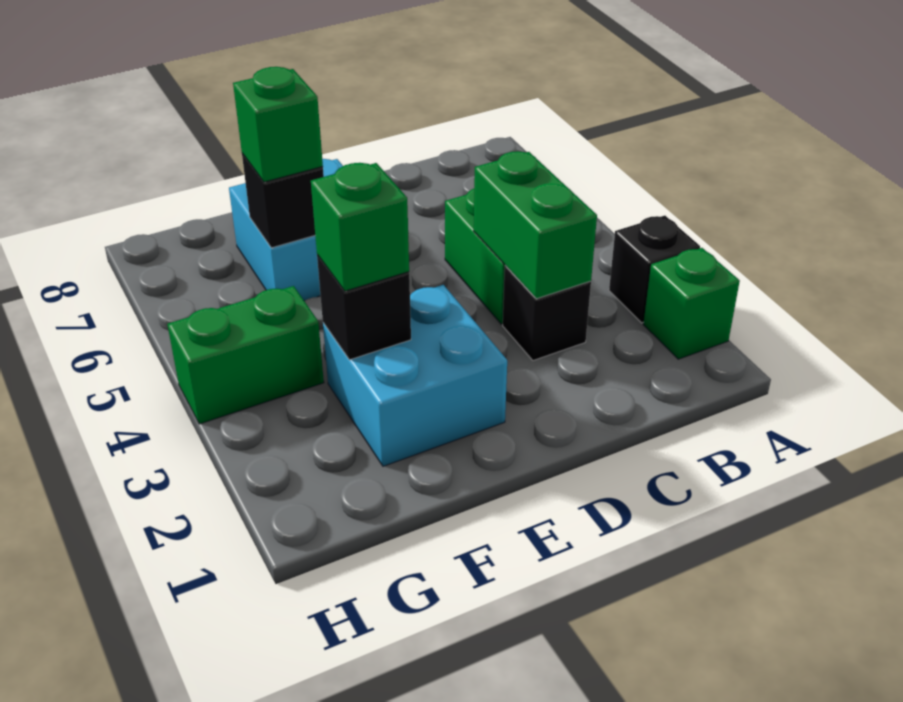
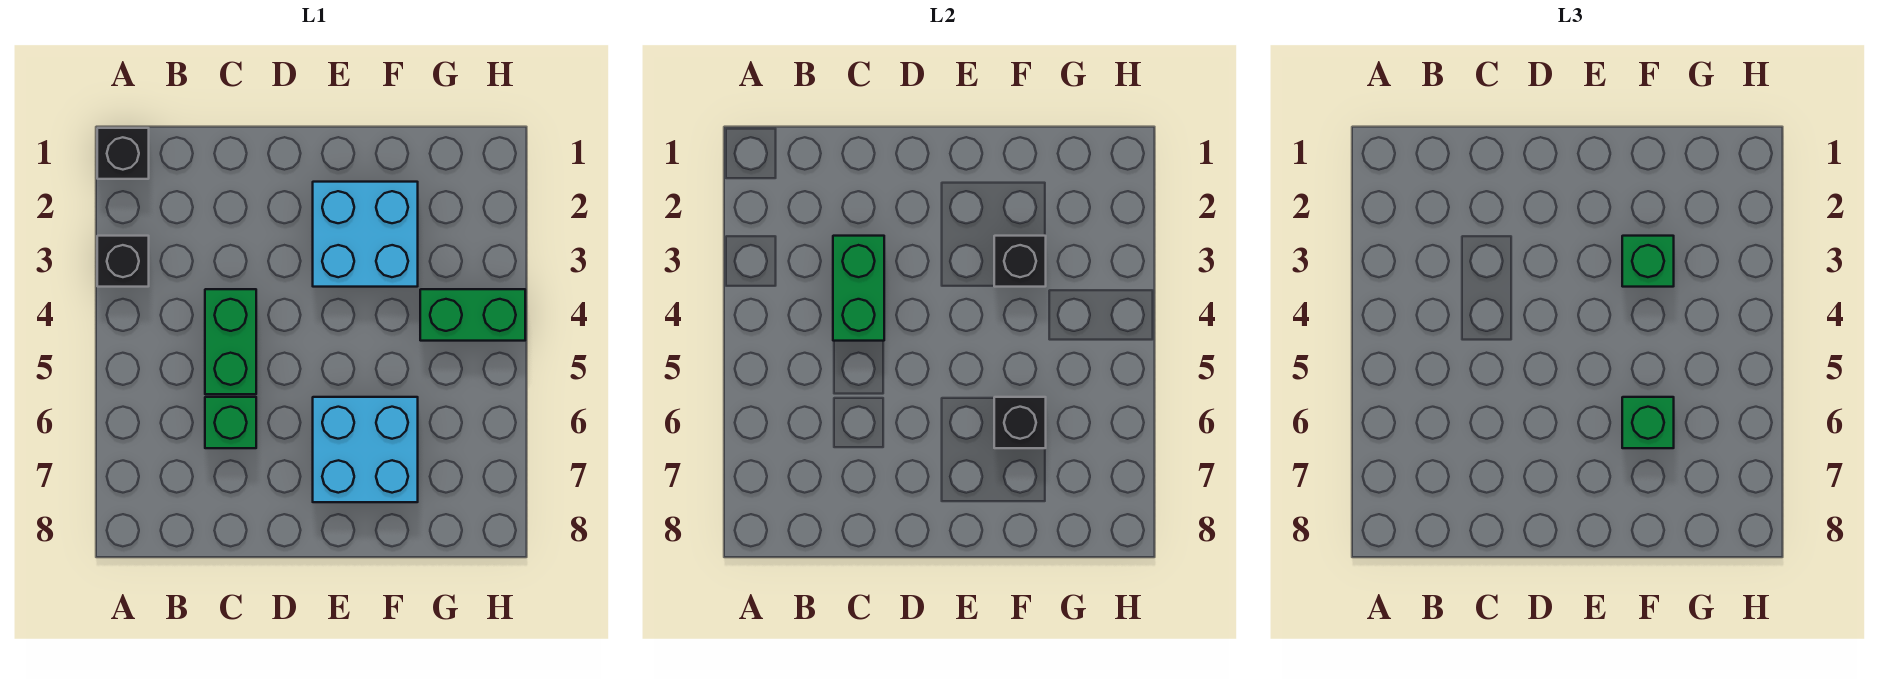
green 1x1 brick [643,248,740,359] -> green 1x1 brick moved to [205,397,256,448]
black 1x1 brick [503,266,591,360] -> black 1x1 brick moved to [97,128,149,179]

